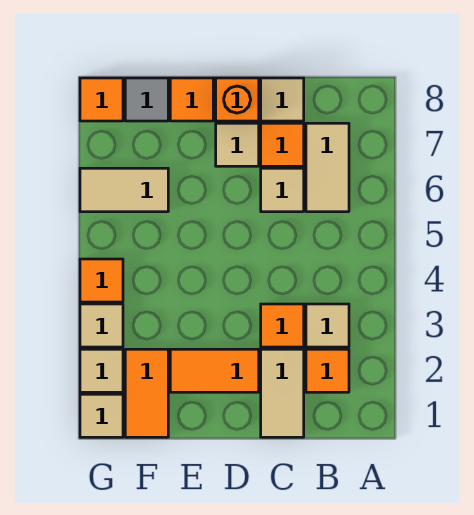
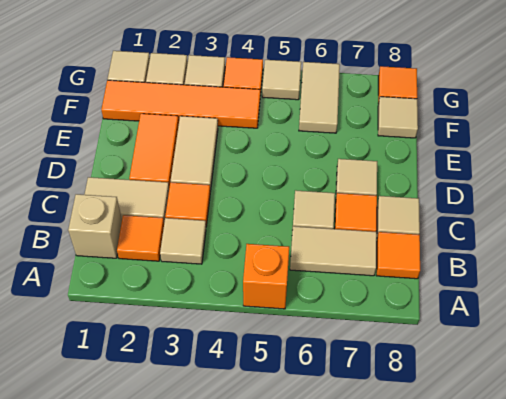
none -> tan 1x1 brick [68,194,122,258]
none -> tan 1x2 tile [171,116,218,191]
orange 1x1 brick [216,78,259,121] -> orange 1x1 brick moved to [243,244,289,309]
orange 1x1 tile [170,78,213,121] -> orange 1x1 tile moved to [377,232,420,279]
orange 1x2 tile [125,349,168,437] -> orange 1x4 tile [101,80,260,128]
grey 1x1 tile [125,78,168,121] -> tan 1x1 tile [378,97,418,138]
none -> tan 1x1 tile [262,60,301,100]

